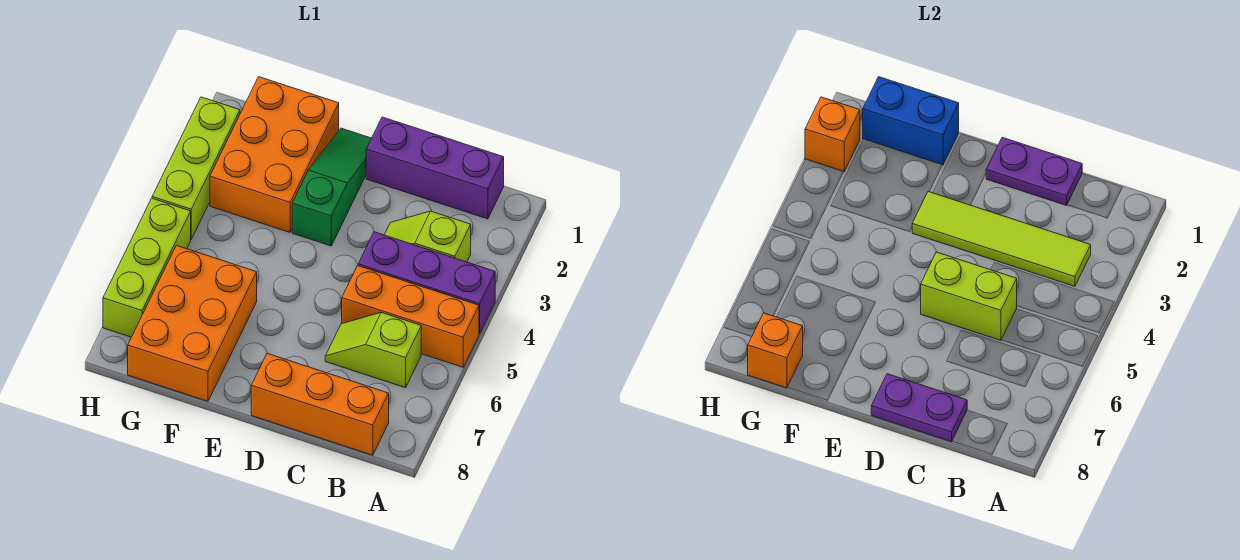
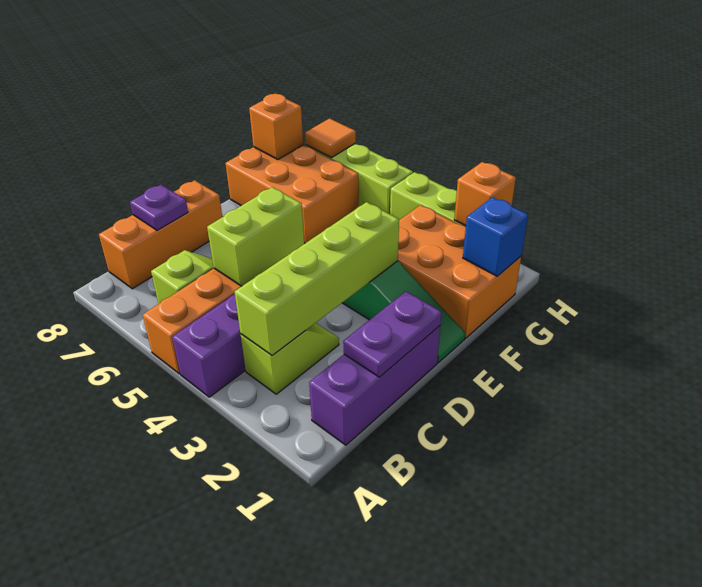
lime 1x4 tile [912,192,1091,286] -> lime 1x4 brick [235,202,399,355]
purple 1x2 plate [871,374,967,442] -> purple 1x1 plate [130,185,188,231]
blue 1x2 brick [863,77,959,165] -> blue 1x1 brick [463,197,528,276]
none -> orange 1x1 tile [305,118,356,158]

